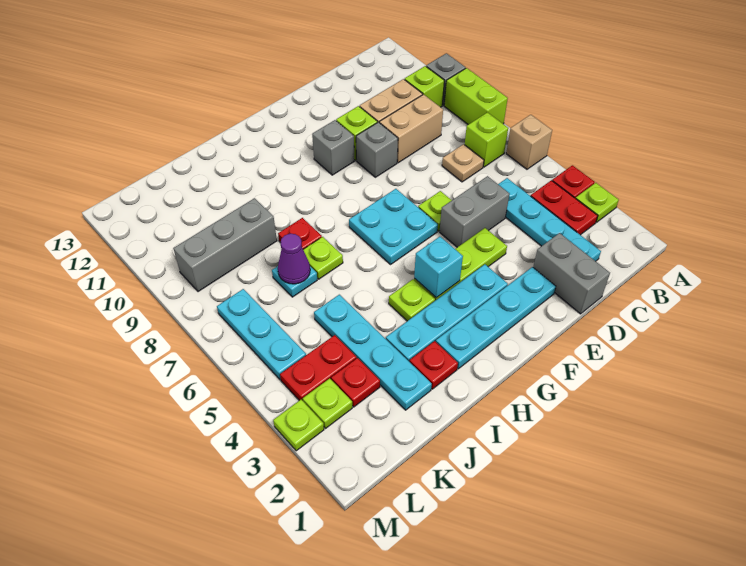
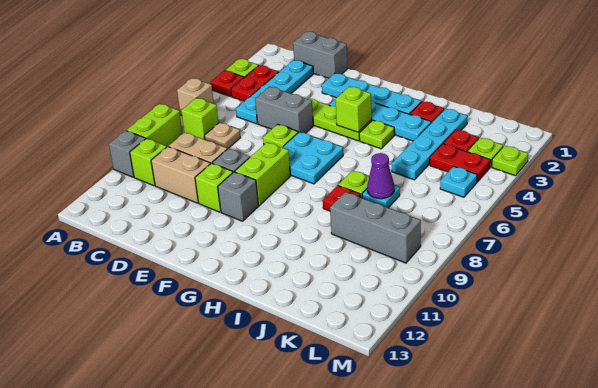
grey 1x2 brick [533,233,610,314] -> grey 1x2 brick turned to [293,32,348,78]
none -> lime 1x2 brick [235,143,291,205]
cyan 1x1 brick [414,237,463,298] -> lime 1x1 brick [335,86,372,132]
cyan 1x3 plate [217,289,306,380] -> cyan 1x1 plate [440,166,477,197]

